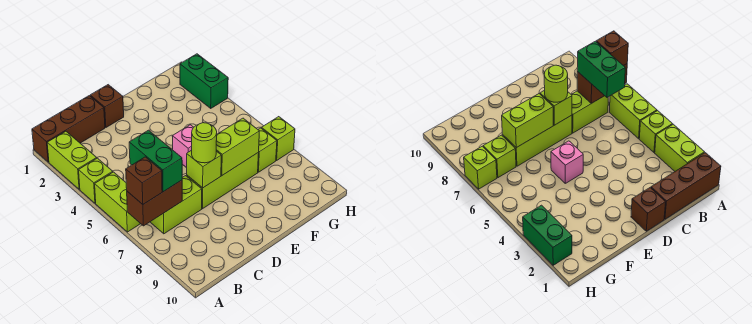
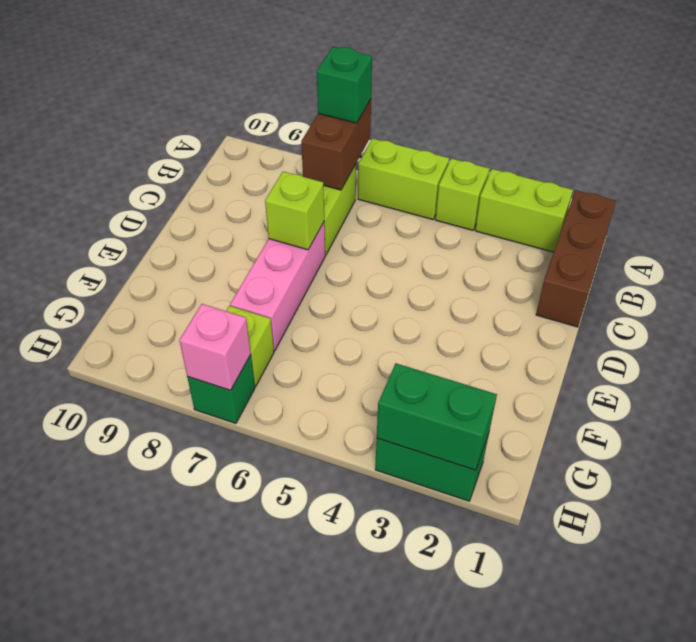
brown 1x1 brick [126,157,162,204] -> green 1x1 brick [317,47,372,123]
green 1x2 brick [129,130,182,192] -> green 1x2 brick moved to [377,363,497,470]
brown 1x1 brick [90,85,124,127] -> none
lime 1x3 brick [187,152,259,209] -> pink 1x3 brick [230,222,325,351]
lime 1x1 round brick [192,123,217,163] -> none
pink 1x1 brick [172,125,194,168] -> pink 1x1 brick moved to [179,304,251,390]
lime 1x2 brick [216,118,259,175] -> none
lime 1x1 brick [262,117,295,160] -> green 1x1 brick [187,355,255,423]

